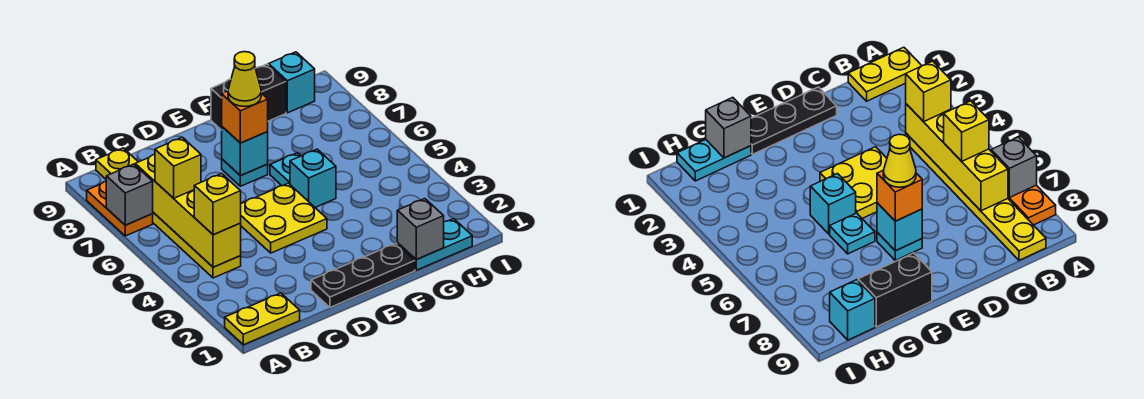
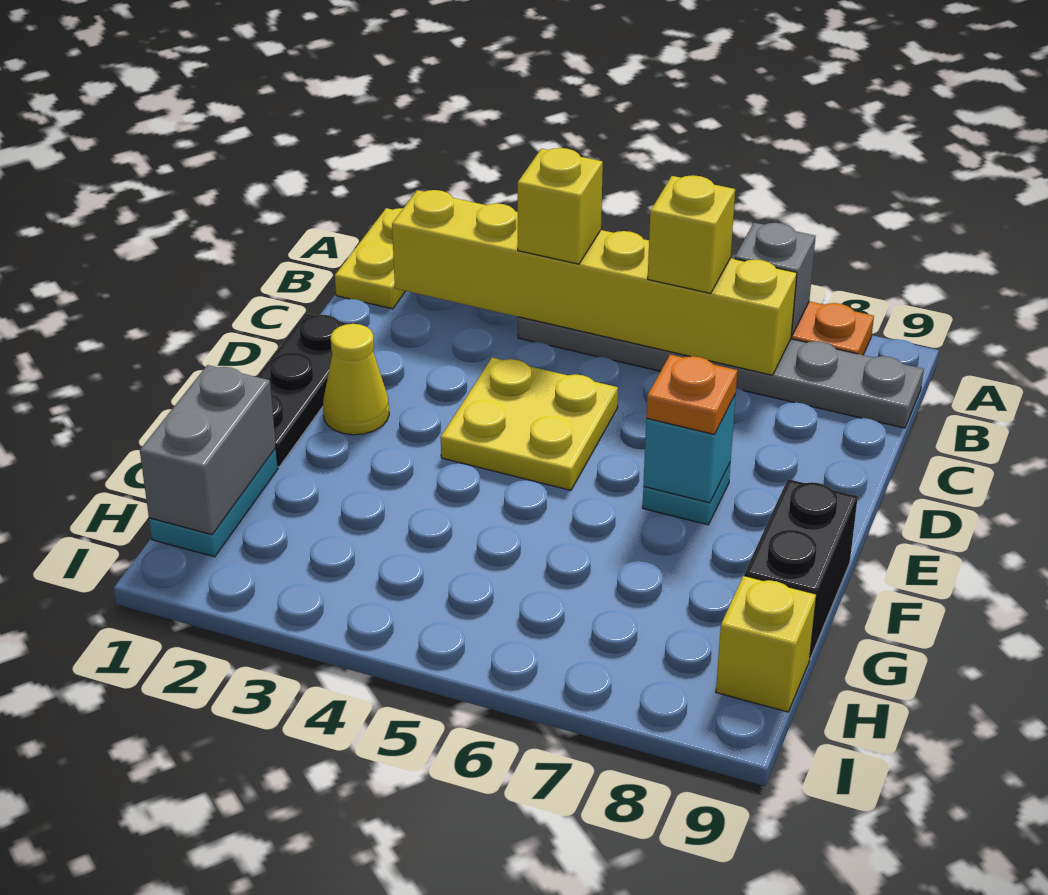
yellow 1x6 plate [96,148,241,278] -> grey 1x6 plate [518,317,924,428]
yellow 1x4 brick [135,155,241,267] -> yellow 1x6 brick [392,190,797,375]
orange 1x1 brick [222,91,268,143] -> orange 1x1 plate [646,355,737,435]
yellow 1x1 cone [228,52,261,107] -> yellow 1x1 cone moved to [323,324,389,435]
cyan 1x1 brick [290,149,336,207] -> none
cyan 1x1 plate [270,153,301,186] -> none
grey 1x1 brick [397,199,444,260] -> grey 1x2 brick [140,365,276,535]
cyan 1x1 brick [269,52,315,113] -> yellow 1x1 brick [716,576,816,712]

